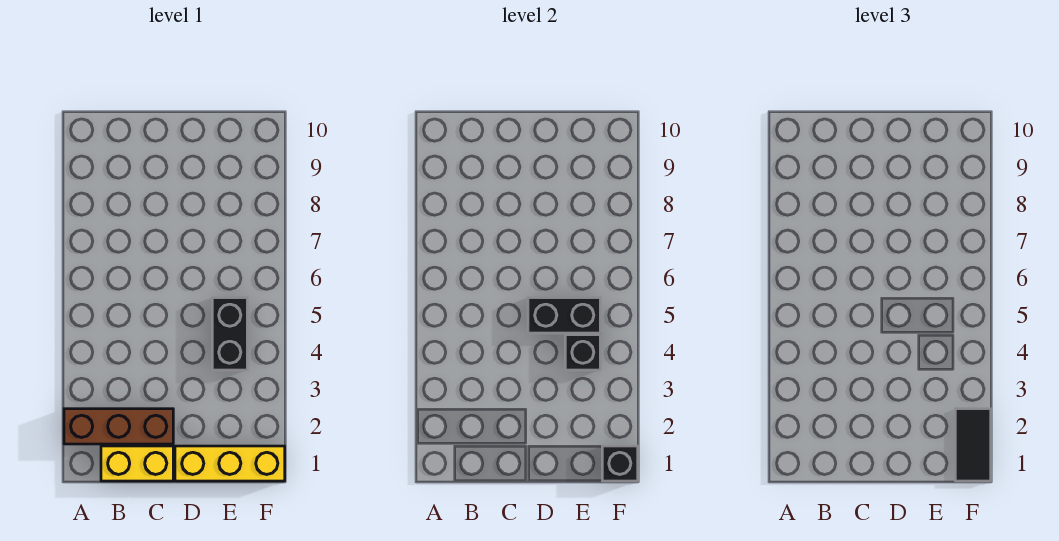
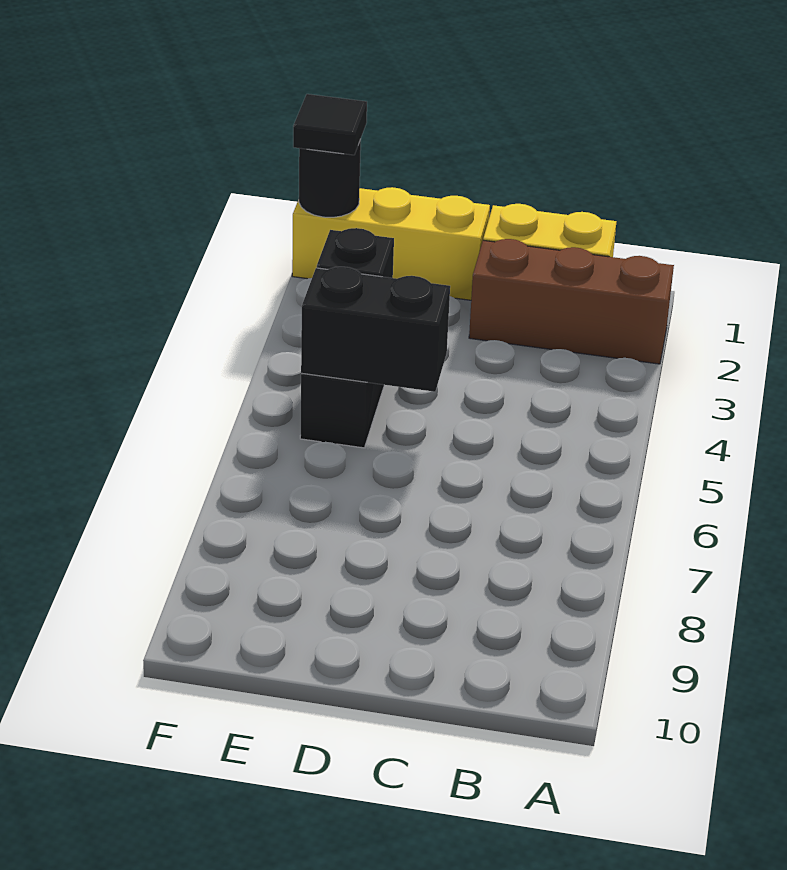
black 1x1 brick [602,446,638,481] -> black 1x1 round brick [299,140,361,217]
black 1x2 tile [955,409,991,481] -> black 1x1 tile [293,94,367,155]

